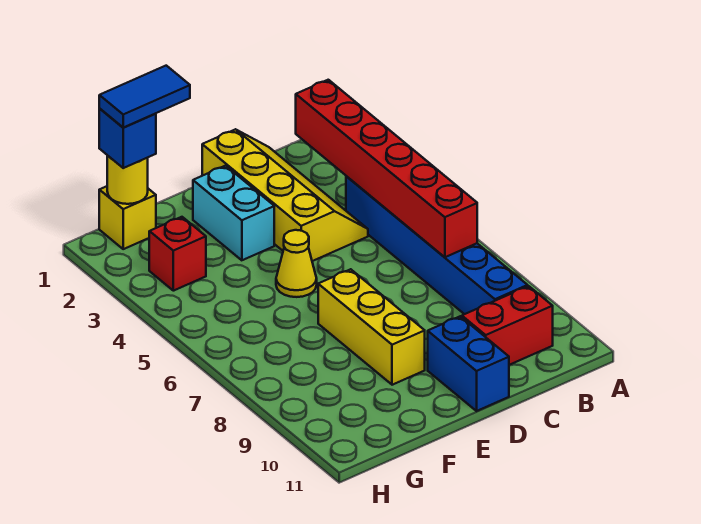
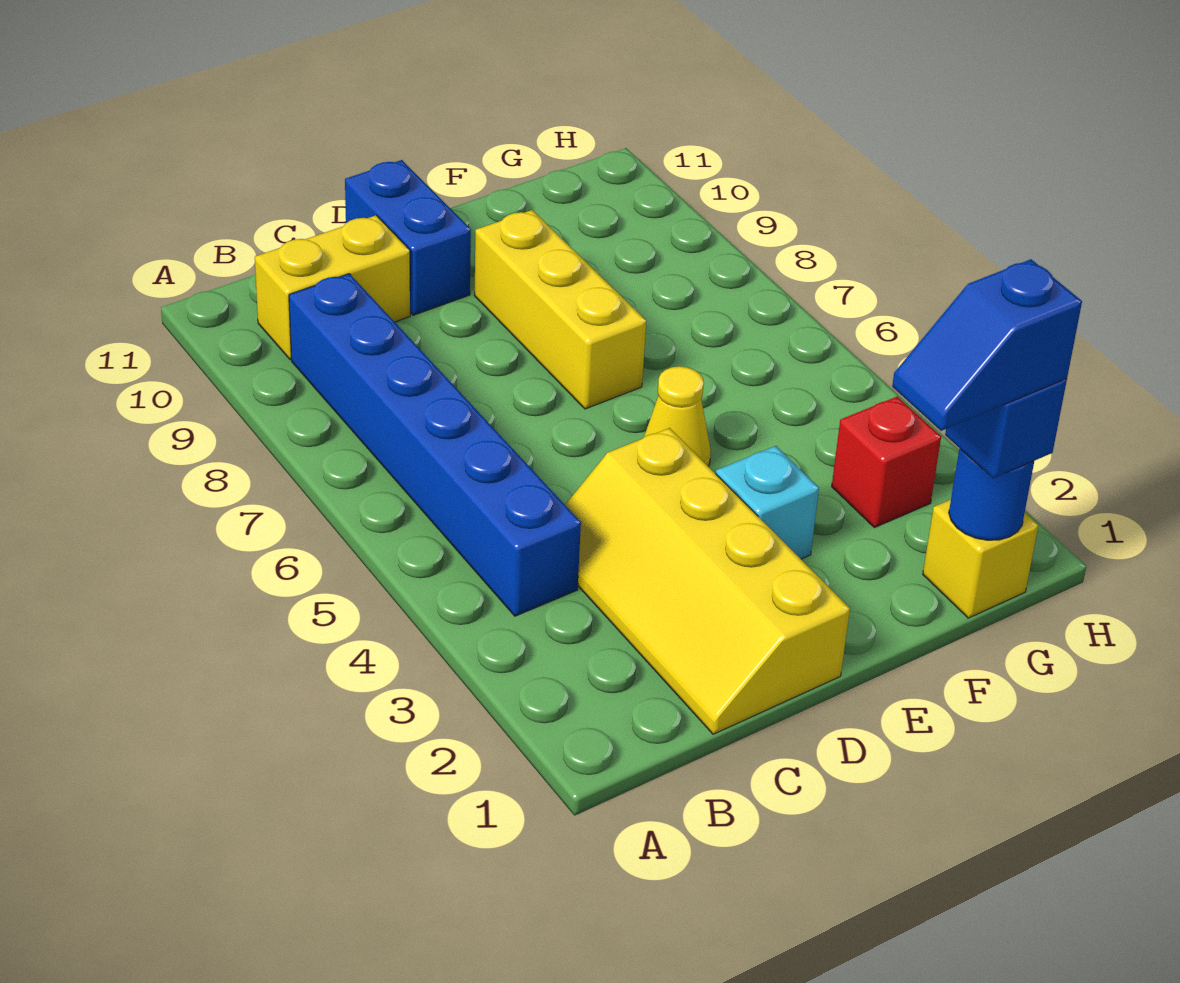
red 1x6 brick [296,80,477,257] -> none
red 1x2 brick [462,286,553,365] -> yellow 1x2 brick [255,215,410,359]
cyan 1x2 brick [193,166,274,260] -> cyan 1x1 brick [716,446,819,559]
blue 1x2 tile [99,66,190,127] -> blue 1x2 slope [892,259,1082,431]
yellow 1x1 round brick [107,155,148,204] -> blue 1x1 round brick [949,448,1034,540]

